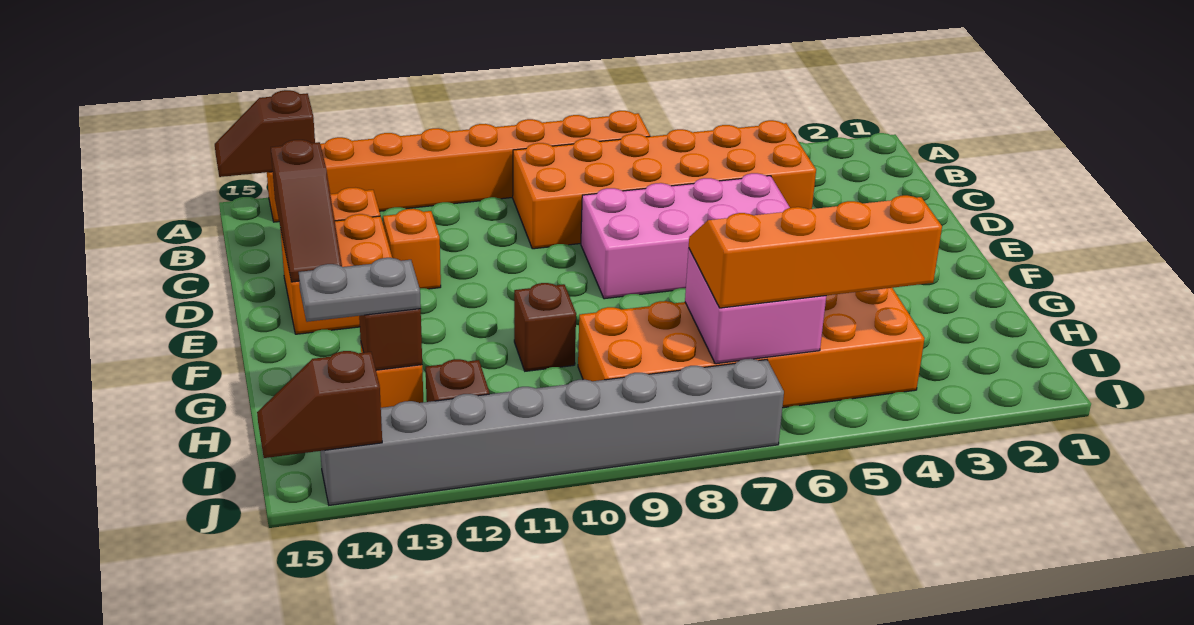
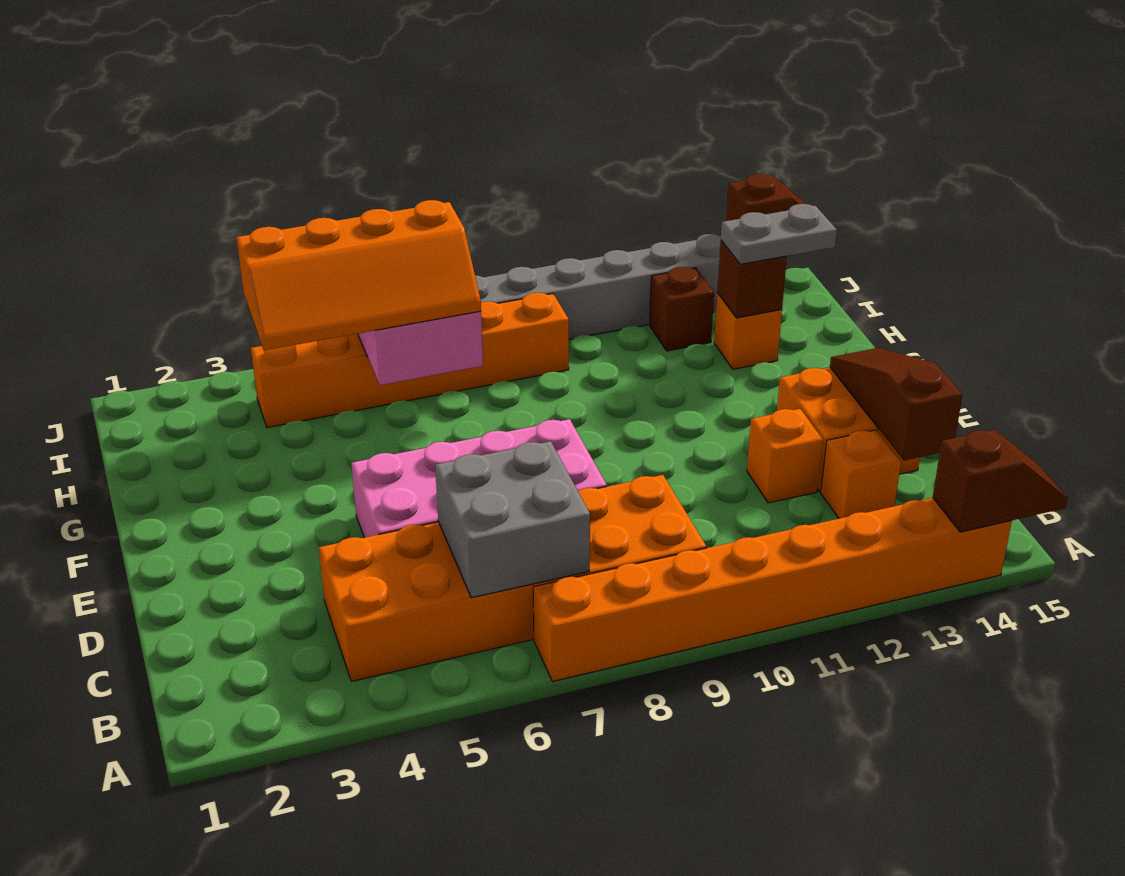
none -> grey 2x2 brick [435,441,590,598]
brown 1x1 brick [514,283,576,371] -> none
orange 2x6 brick [578,288,925,408] -> orange 1x6 brick [251,293,569,428]

